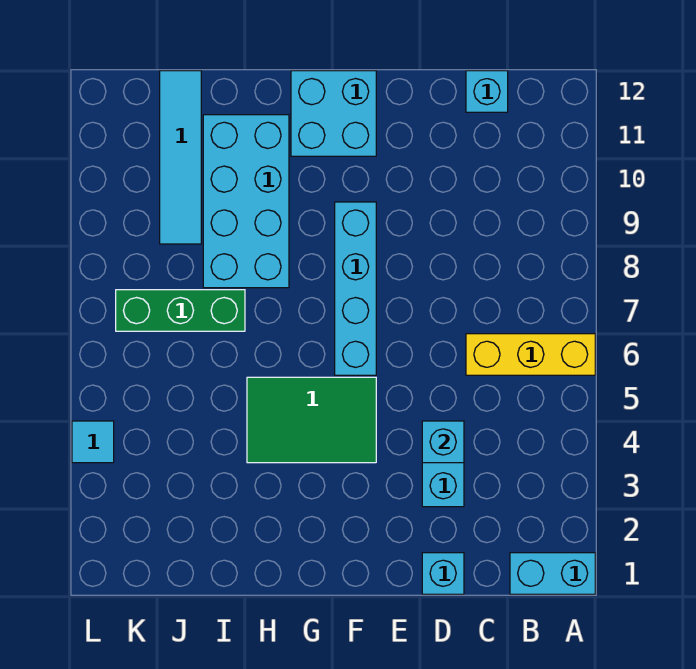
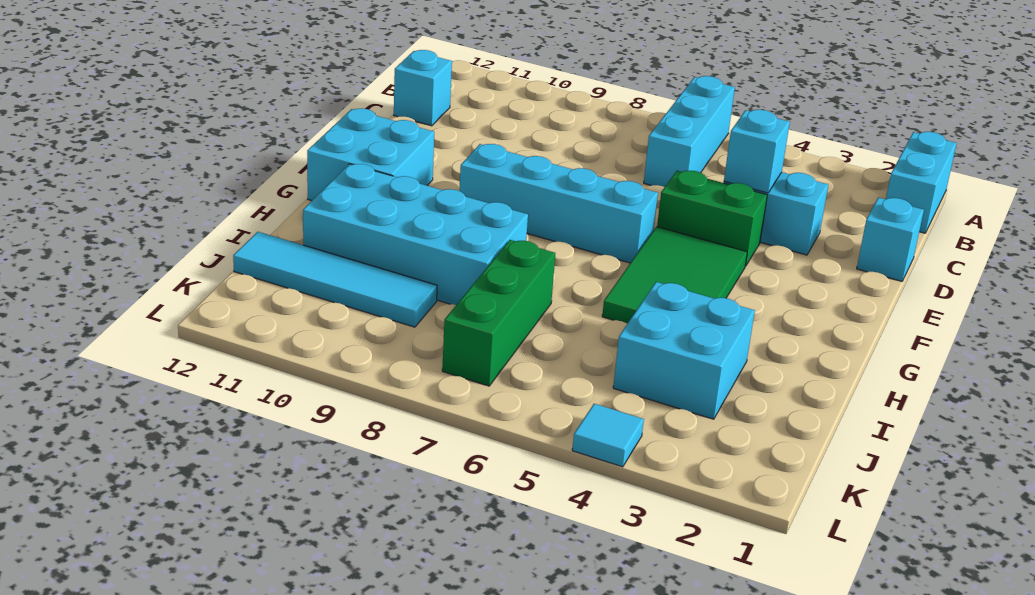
yellow 1x3 brick [466,334,595,375] -> cyan 1x3 brick [644,76,735,187]
none -> green 1x2 brick [657,171,767,266]
none -> cyan 2x2 brick [613,282,755,419]

